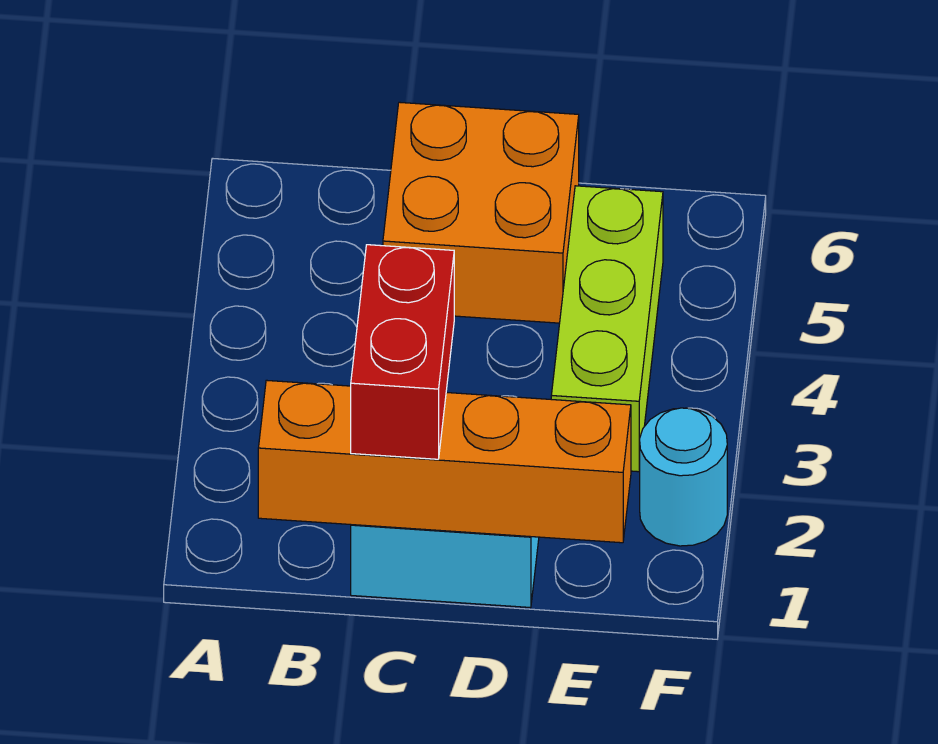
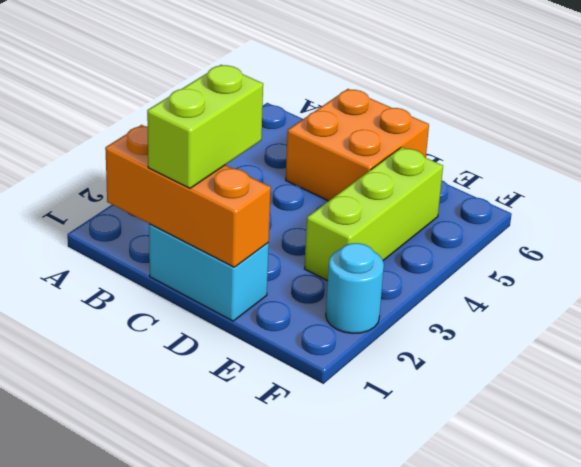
orange 1x4 brick [258,380,631,543] -> orange 1x3 brick [105,125,271,267]
red 1x2 brick [351,245,454,459] -> lime 1x2 brick [147,65,263,188]

